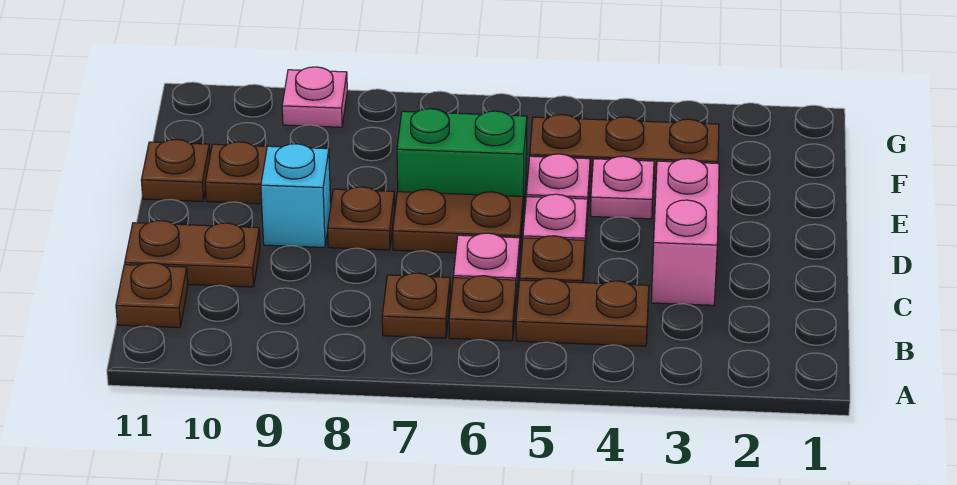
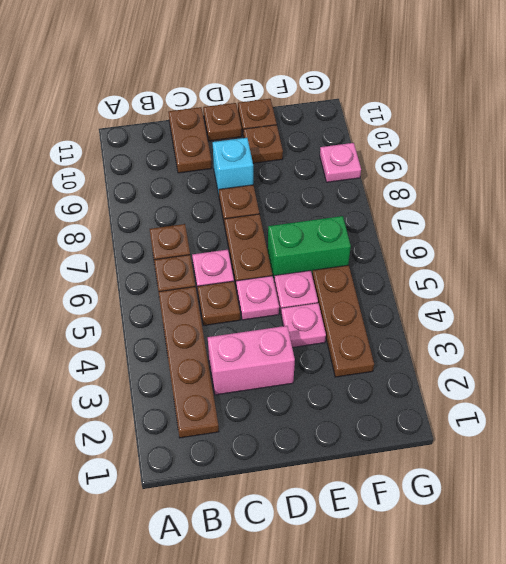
brown 1x2 plate [516,278,649,346] -> brown 1x4 plate [159,287,219,438]
brown 1x1 plate [116,263,188,328] -> brown 1x1 plate moved to [203,103,242,141]
green 1x2 brick [397,109,527,209] -> green 1x2 brick turned to [268,216,351,279]

